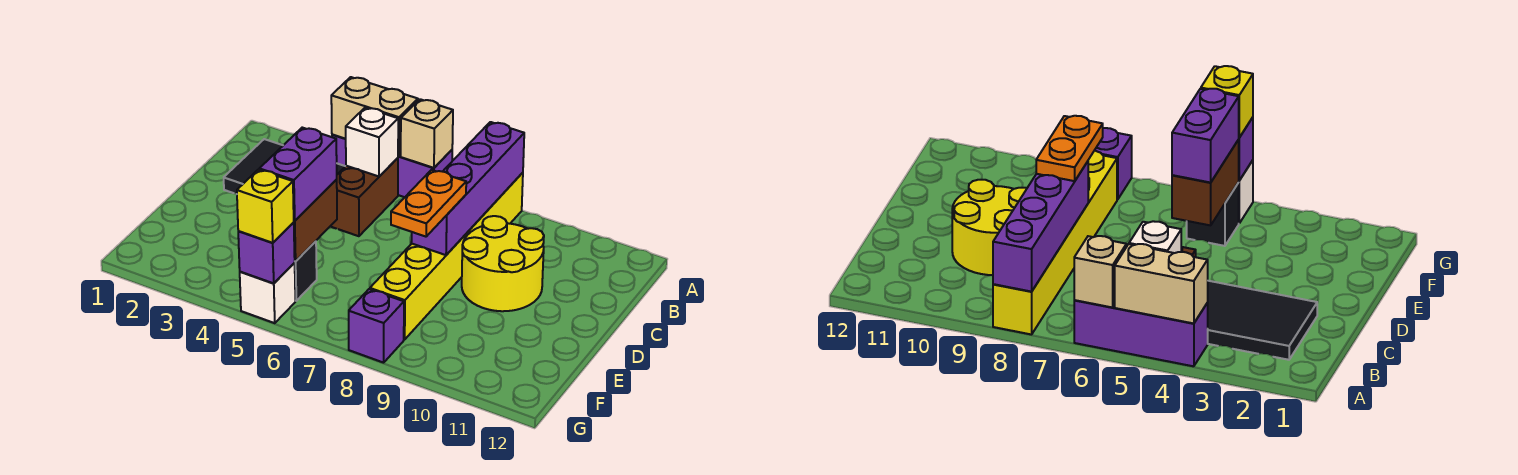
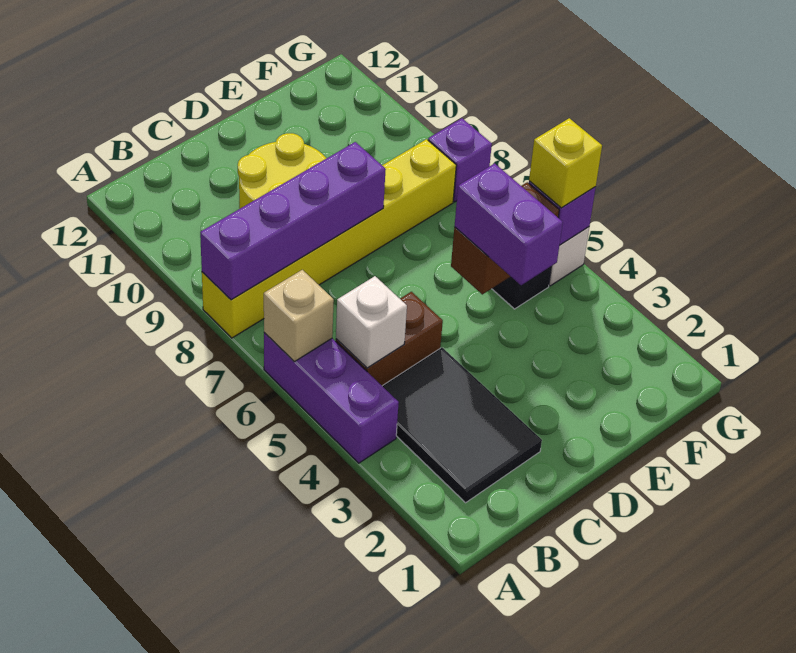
tan 1x2 brick [331,77,418,156] -> none
orange 1x2 plate [391,170,466,237] -> none
purple 1x2 brick [259,128,337,221] -> purple 1x2 brick turned to [455,163,563,285]

